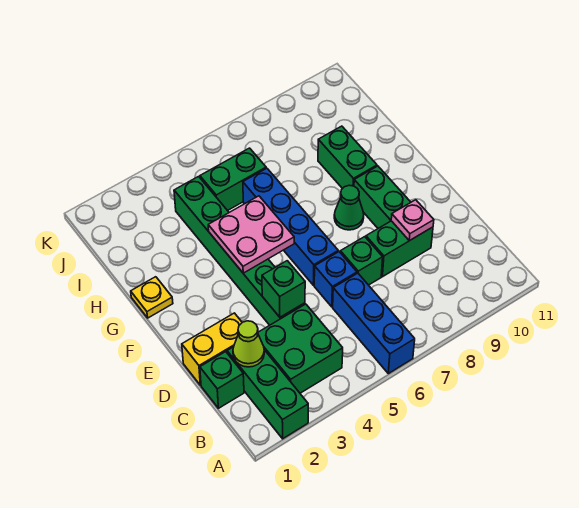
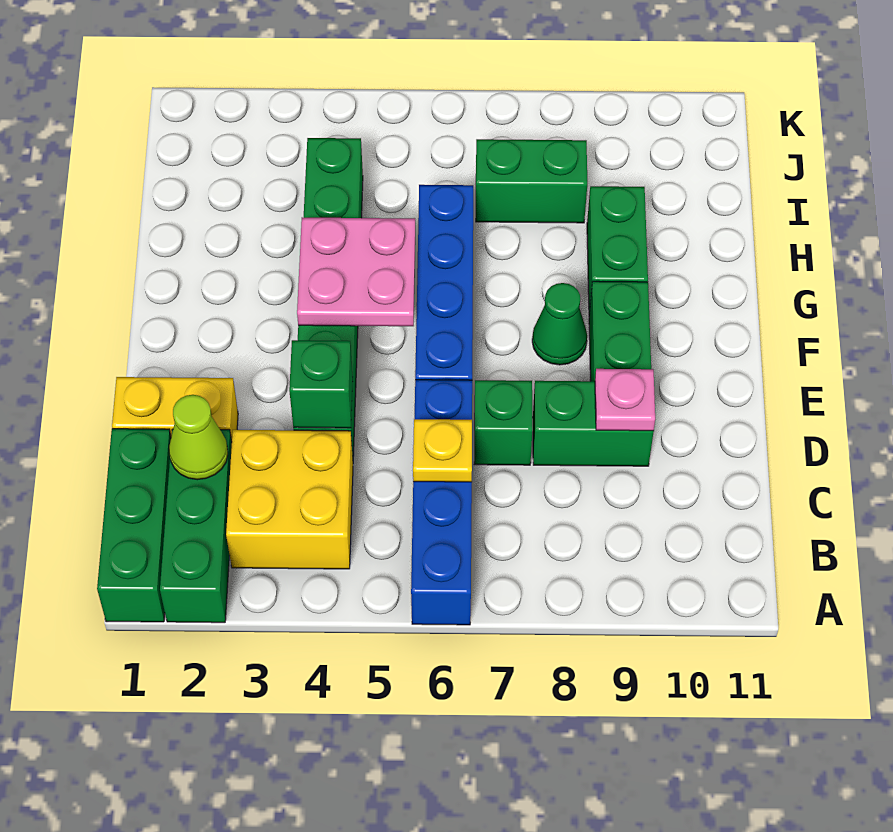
green 2x2 brick [258,304,343,393] -> yellow 2x2 brick [226,430,353,569]
green 1x1 brick [200,352,244,408] -> green 1x3 brick [97,429,171,622]
yellow 1x1 plate [131,277,173,318] -> yellow 1x1 plate moved to [413,419,472,482]
green 1x2 brick [200,148,266,211] -> green 1x2 brick moved to [476,139,587,223]

